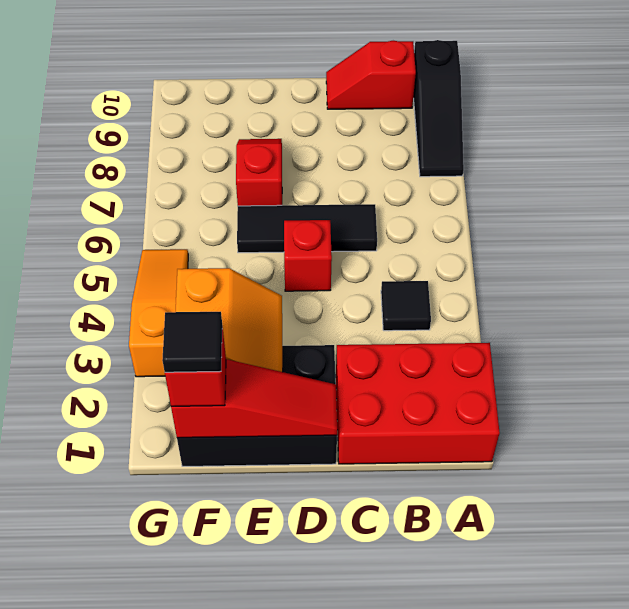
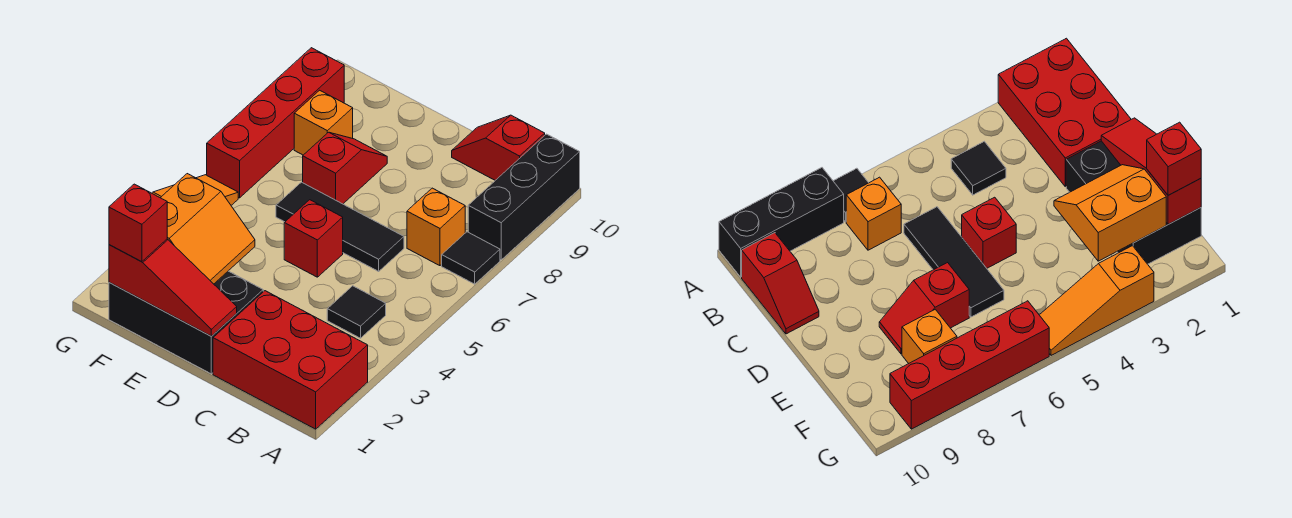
black 1x3 slope [413,40,464,177] -> black 1x3 brick [468,134,580,260]
none -> orange 1x1 brick [407,188,465,266]
black 1x1 tile [162,312,222,372] -> black 1x1 tile moved to [442,232,500,284]
none -> orange 1x1 brick [294,90,353,155]
none -> red 1x4 brick [207,48,344,198]

